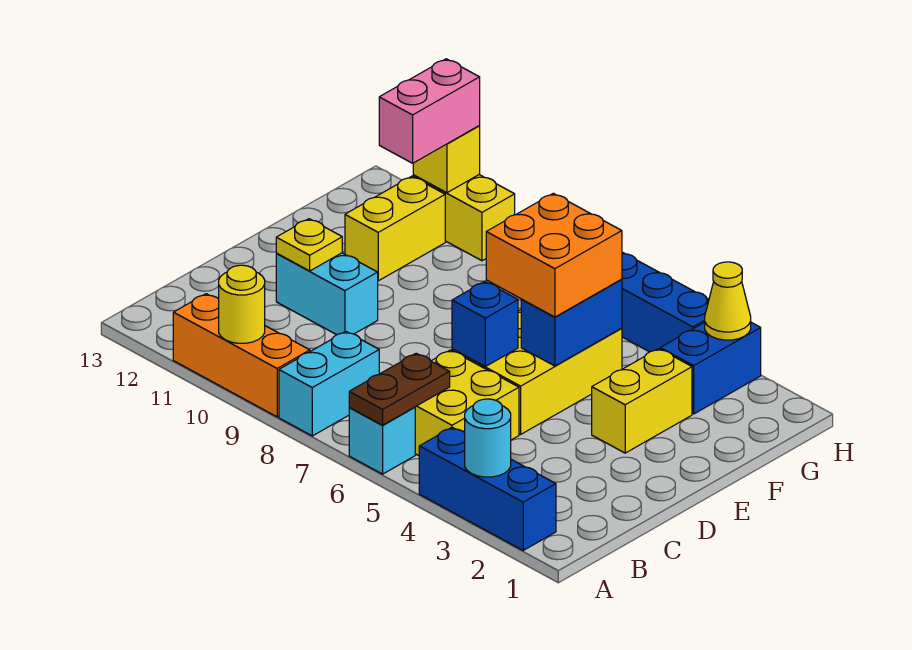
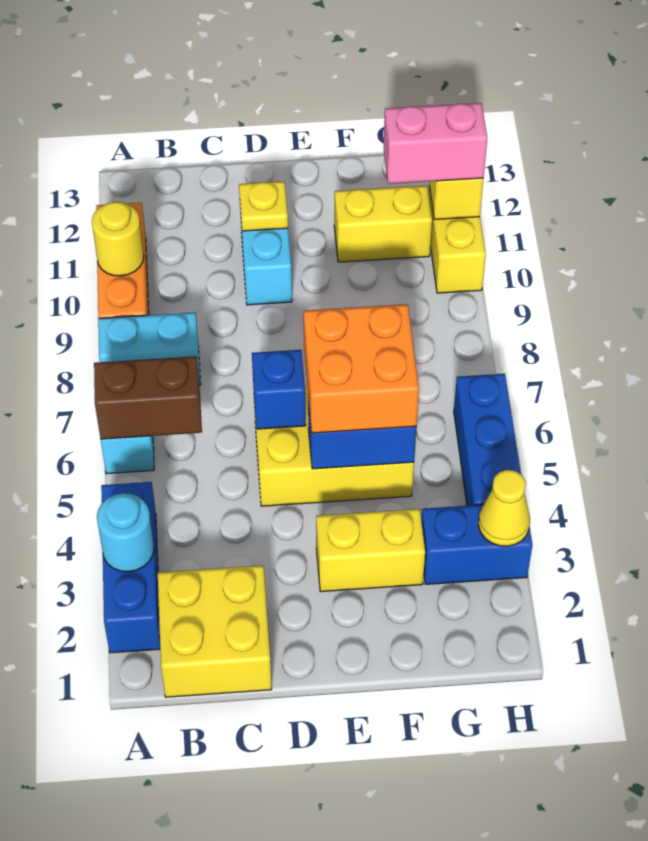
brown 1x2 plate [349,353,450,425] -> brown 1x2 brick [94,356,202,439]
yellow 2x2 brick [415,350,519,456] -> yellow 2x2 brick moved to [158,565,272,697]

